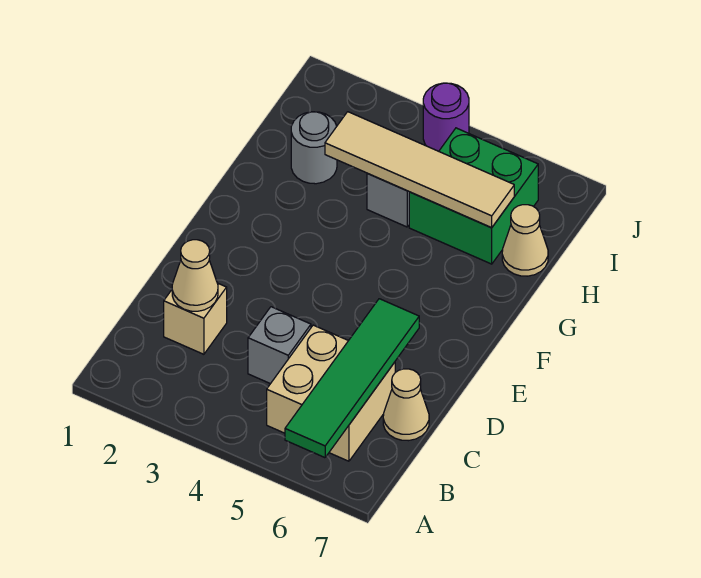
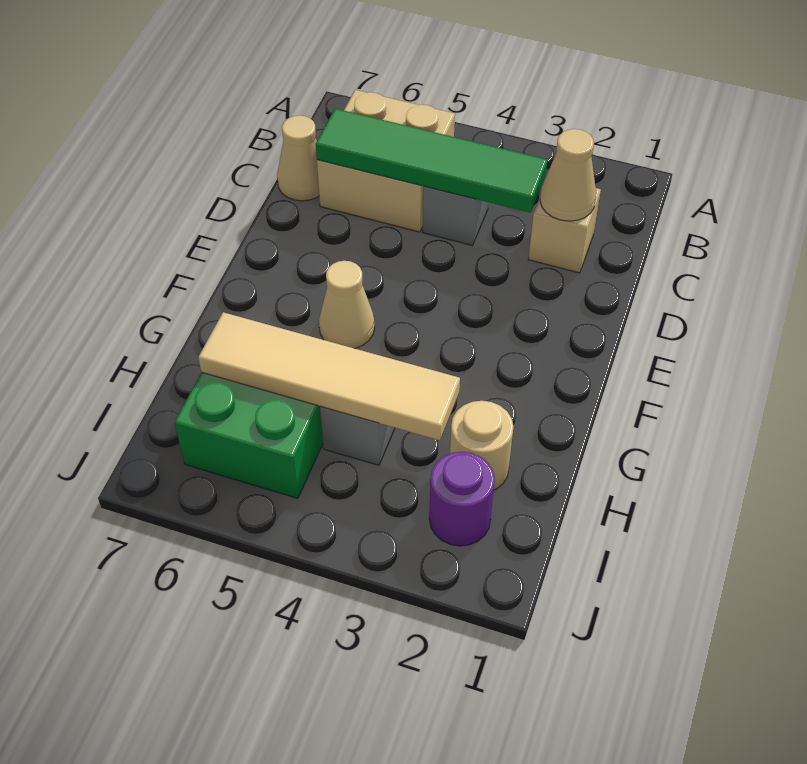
green 1x4 tile [285,299,419,458] -> green 1x4 tile turned to [316,109,547,213]
grey 1x1 round brick [291,112,337,184] -> tan 1x1 round brick [450,401,514,490]
tan 1x1 cone [502,205,548,276] -> tan 1x1 cone moved to [319,261,375,349]
purple 1x1 round brick [423,83,469,151] -> purple 1x1 round brick moved to [429,452,495,546]

